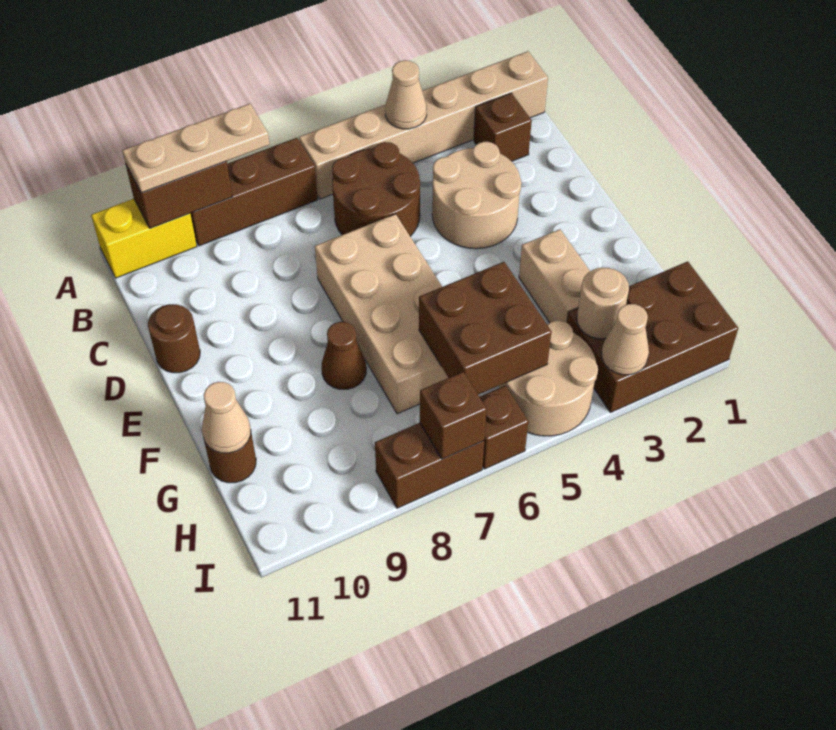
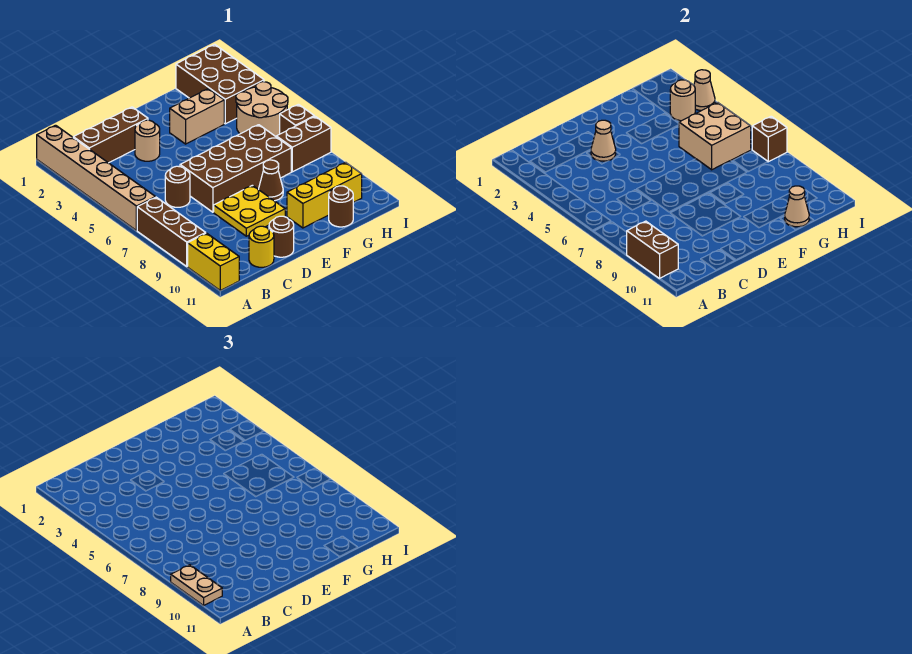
tan 1x1 cone [385,60,427,129] -> tan 1x1 cone moved to [591,120,616,161]
tan 1x3 plate [122,104,269,193] -> tan 1x2 plate [171,565,222,605]
brown 1x1 brick [474,93,532,161] -> brown 1x3 brick [73,107,148,163]
brown 2x2 round brick [332,142,420,236] -> brown 1x1 round brick [165,166,190,207]
tan 2x2 round brick [432,142,521,249] -> tan 1x1 round brick [135,120,160,161]
none -> yellow 1x1 round brick [249,226,274,267]
tan 2x4 brick [315,214,448,414] -> brown 2x4 brick [180,125,291,212]
none -> yellow 2x2 plate [214,185,285,236]
none -> yellow 1x3 brick [287,162,362,228]
brown 2x2 brick [419,262,551,395] -> tan 2x2 brick [679,103,751,170]
brown 1x2 brick [375,423,484,508] -> brown 1x2 brick turned to [276,116,331,172]

